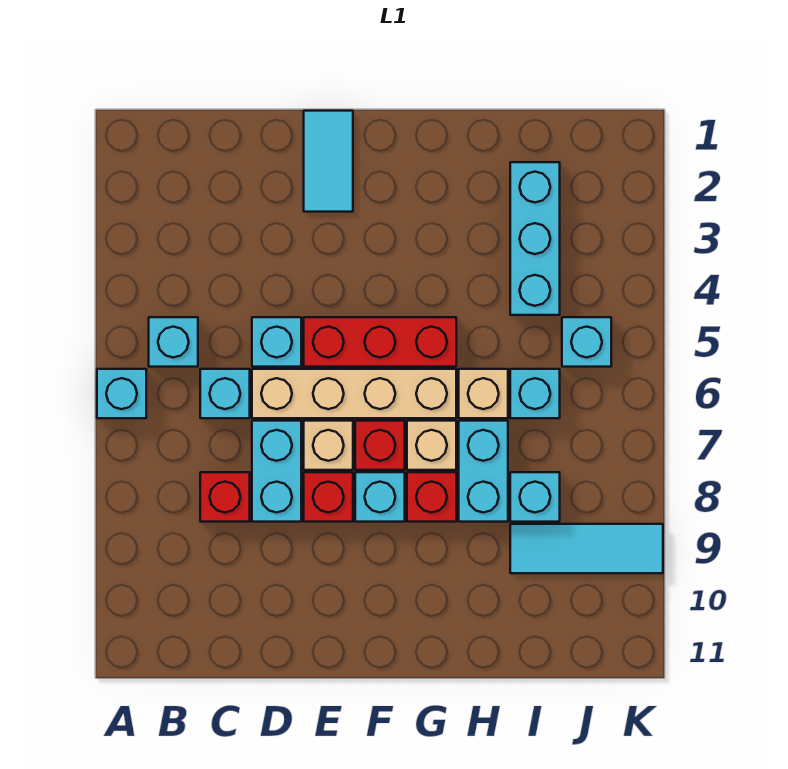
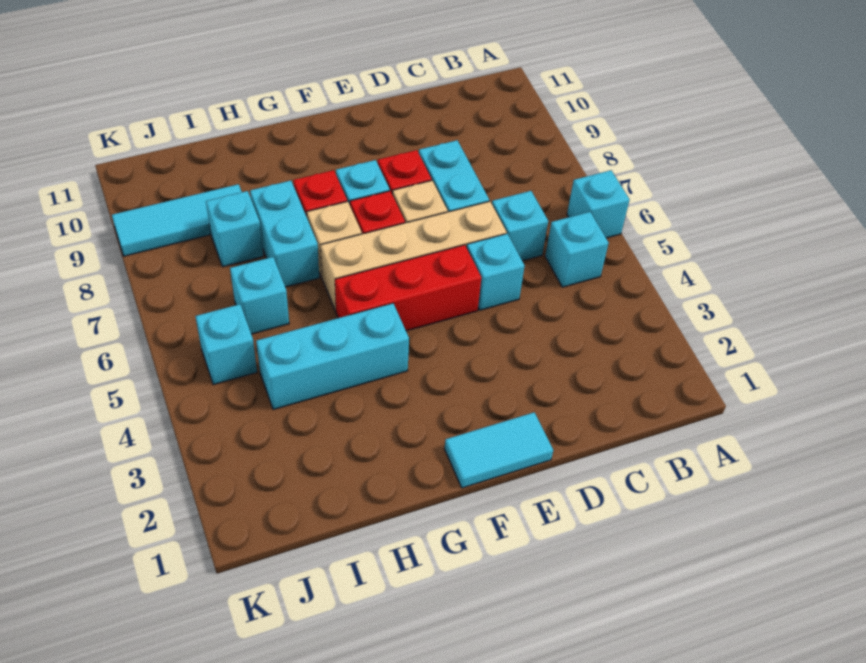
red 1x1 brick [200,472,250,522] -> none
cyan 1x2 tile [304,111,353,212] -> cyan 1x2 tile turned to [445,412,553,488]
tan 1x1 brick [459,369,508,418] -> none
cyan 1x3 brick [510,162,560,315] -> cyan 1x3 brick turned to [256,303,409,410]

